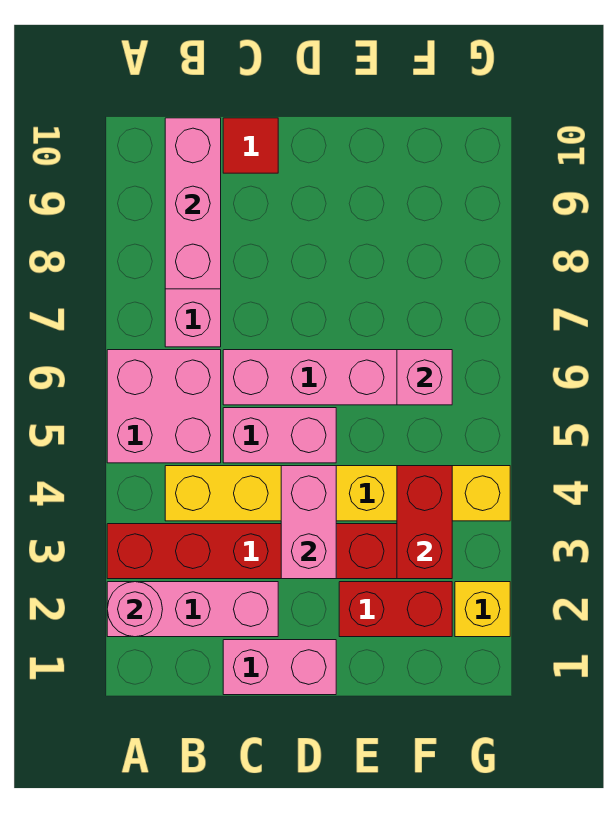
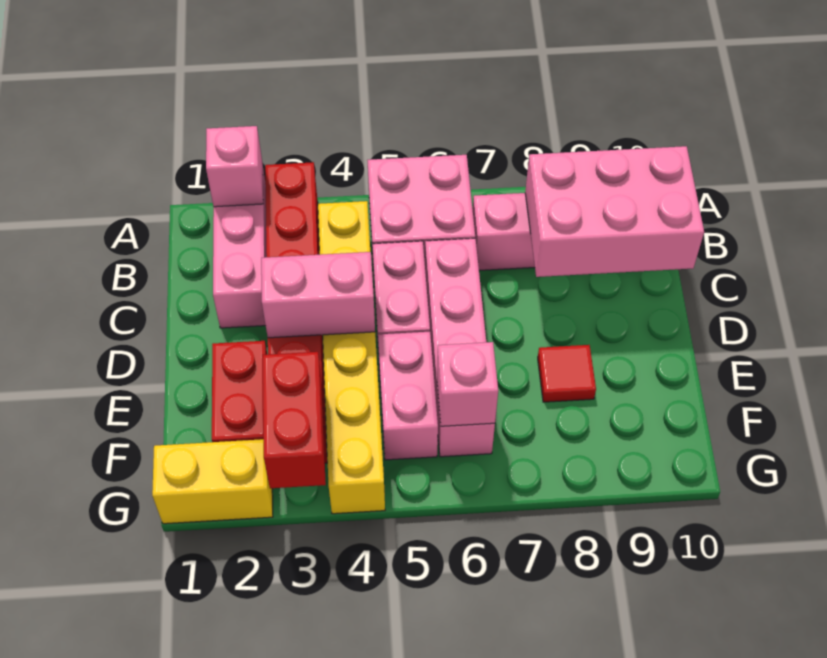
pink 1x1 round brick [107,582,163,637] -> pink 1x1 brick [206,126,263,207]
pink 1x3 brick [165,118,221,289] -> pink 2x3 brick [525,146,704,277]
pink 1x2 brick [223,640,336,695] -> pink 1x2 brick moved to [378,332,438,460]
red 1x1 tile [223,118,278,173] -> red 1x1 tile moved to [538,345,596,402]
red 1x2 brick [397,466,452,579] -> red 1x2 brick turned to [262,352,326,488]
yellow 1x1 brick [455,582,510,637] -> yellow 1x2 brick [152,439,273,524]

